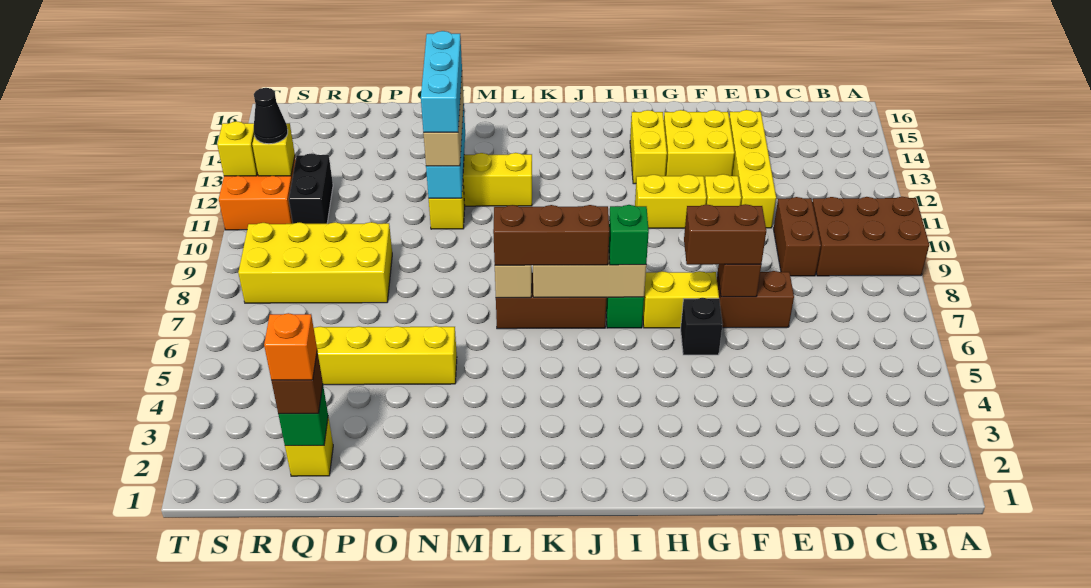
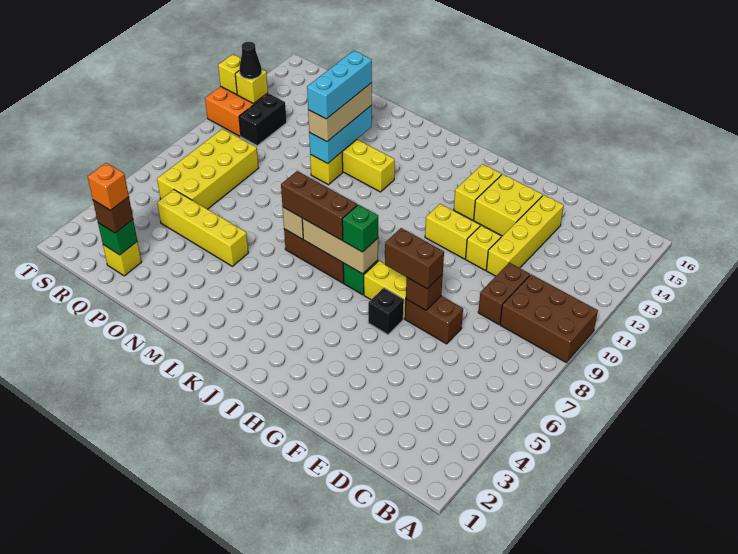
yellow 2x4 brick [238,222,392,303] -> yellow 2x4 brick turned to [157,129,259,209]

